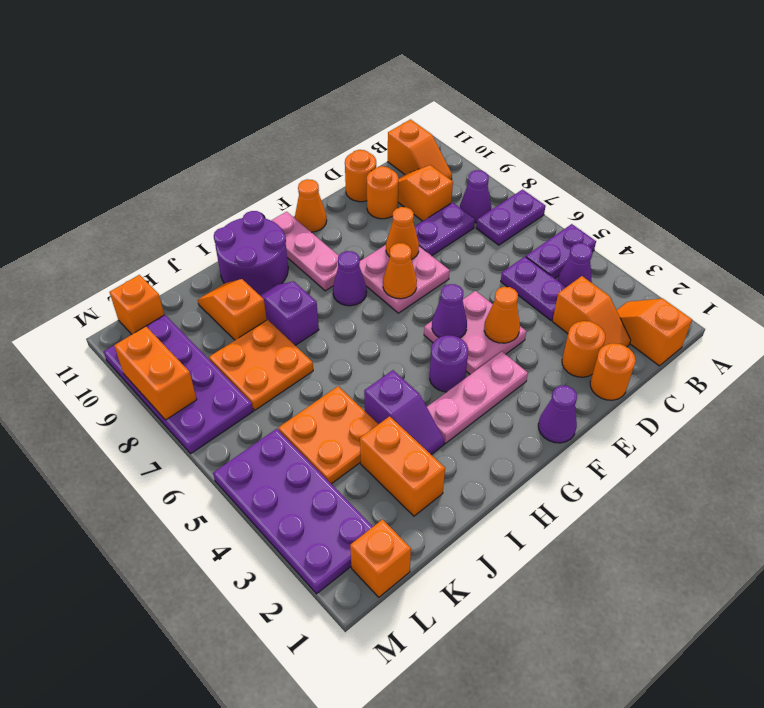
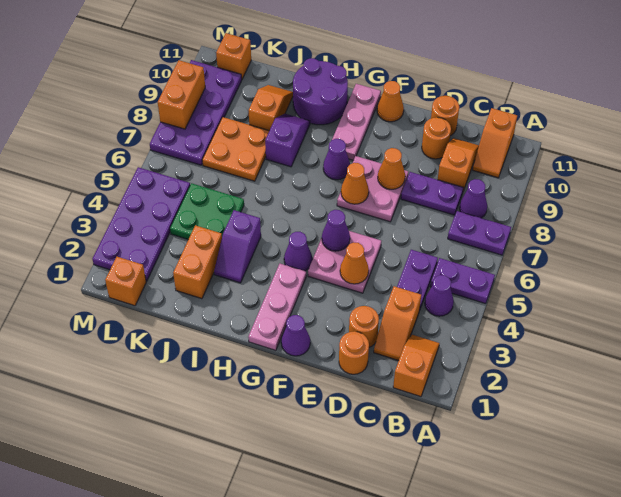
pink 1x3 plate [427,352,528,443] -> pink 1x3 plate turned to [248,264,306,350]
purple 1x1 round brick [430,335,468,392] -> purple 1x1 cone [284,232,312,271]
orange 2x2 plate [278,386,378,484] -> green 2x2 plate [170,183,244,240]

